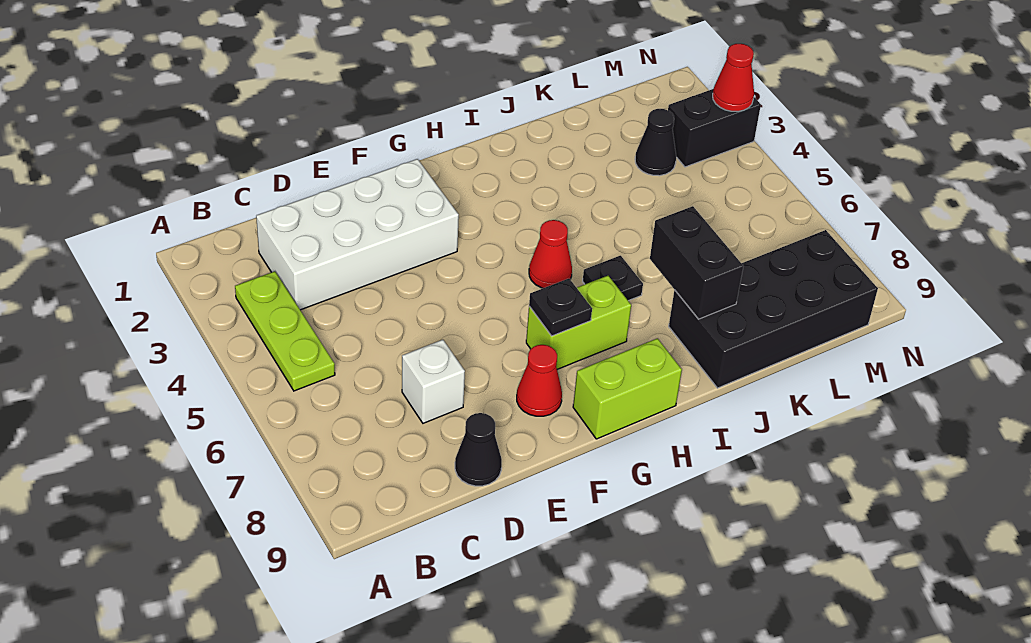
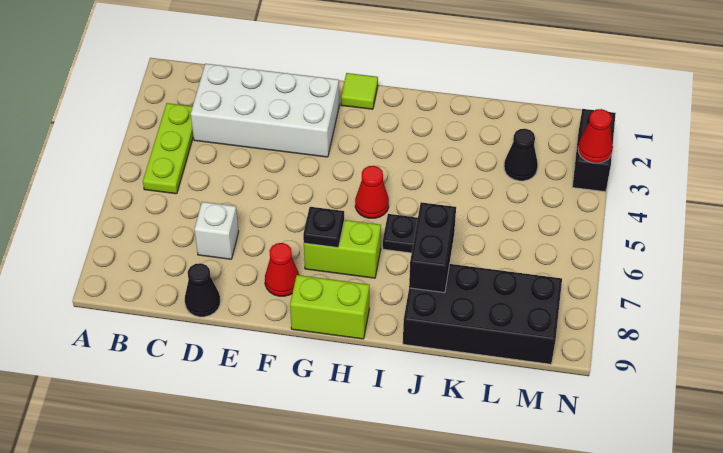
none -> lime 1x1 tile [341,73,378,109]
black 1x2 brick [668,89,761,167] -> black 1x2 brick turned to [572,109,616,192]

